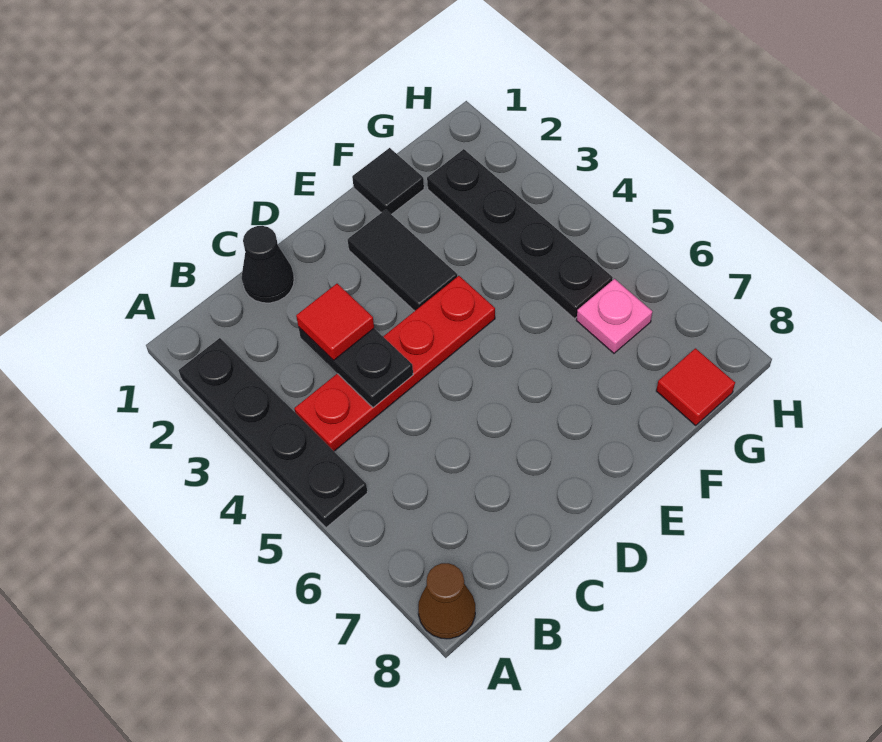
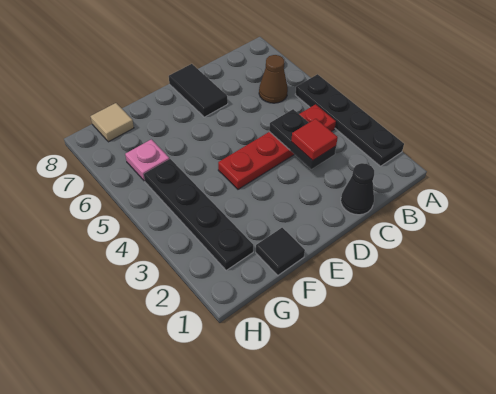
brown 1x1 cone [418,563,475,639] -> brown 1x1 cone moved to [259,55,288,103]
black 1x2 tile [348,210,457,311] -> black 1x2 tile moved to [169,64,228,117]
red 1x1 tile [656,348,735,425] -> tan 1x1 tile [90,103,134,142]

